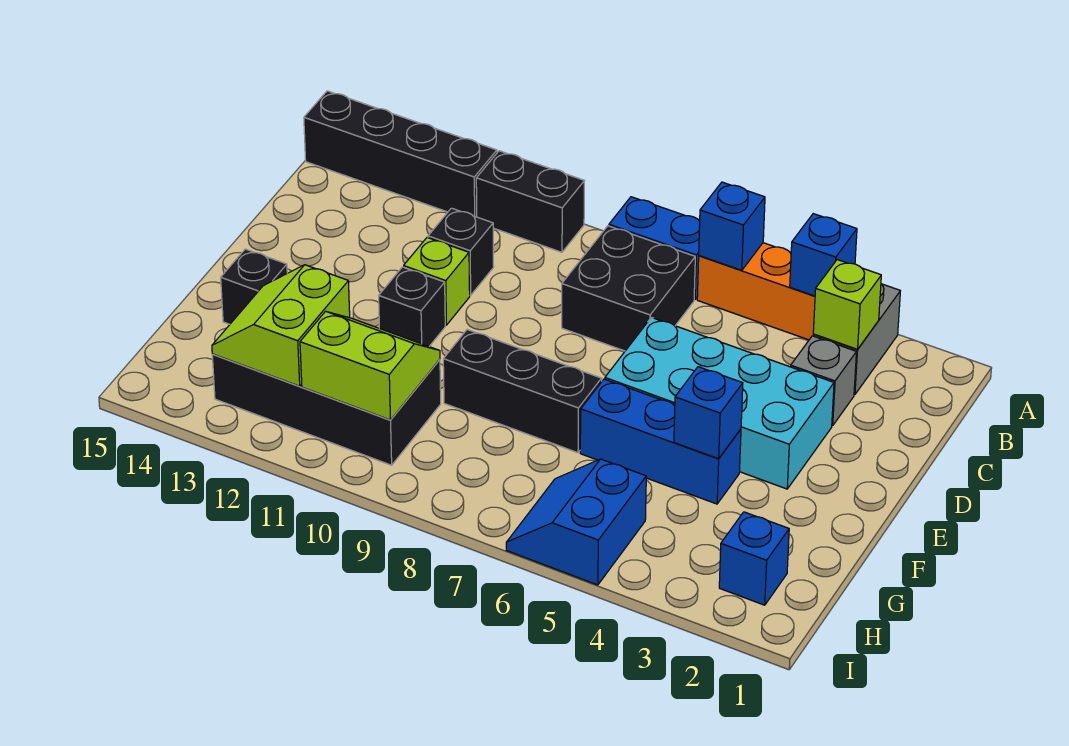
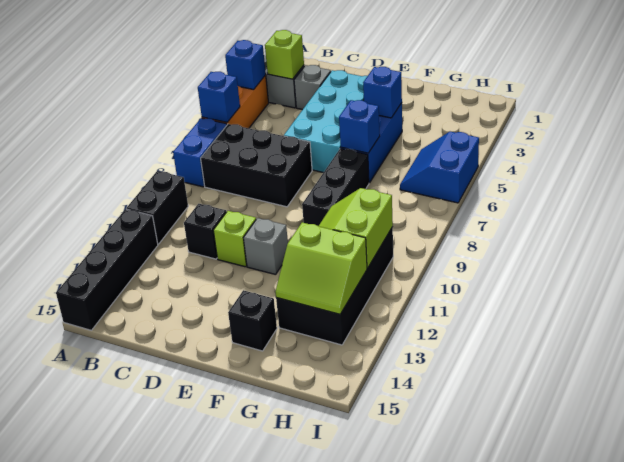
black 2x2 brick [562,226,695,351] -> black 2x3 brick [201,124,312,207]
black 1x1 brick [379,267,445,346] -> grey 1x1 brick [244,218,288,275]
blue 1x1 brick [719,512,789,605] -> blue 1x1 brick moved to [339,100,380,153]
blue 2x2 slope [506,459,646,585] -> blue 2x2 slope turned to [400,132,479,203]

